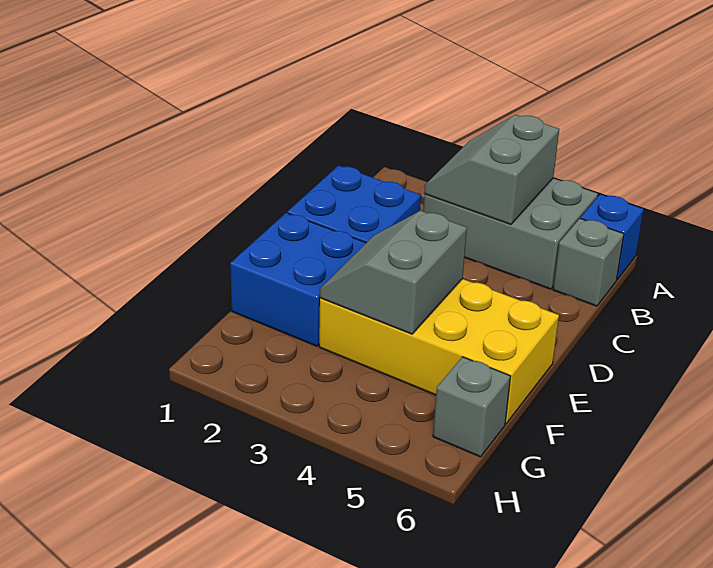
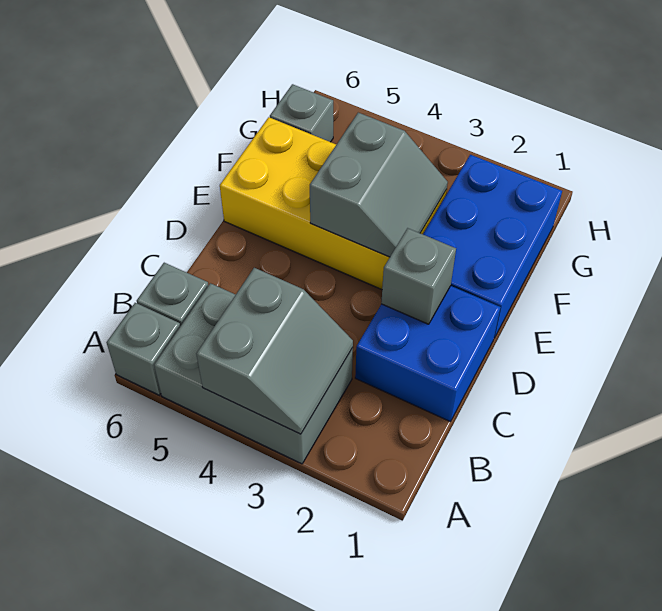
blue 1x1 brick [580,194,644,280] -> grey 1x1 brick [107,303,180,395]
none -> grey 1x1 brick [381,228,456,324]
blue 2x2 brick [230,213,366,346] -> blue 2x3 brick [423,155,562,338]

